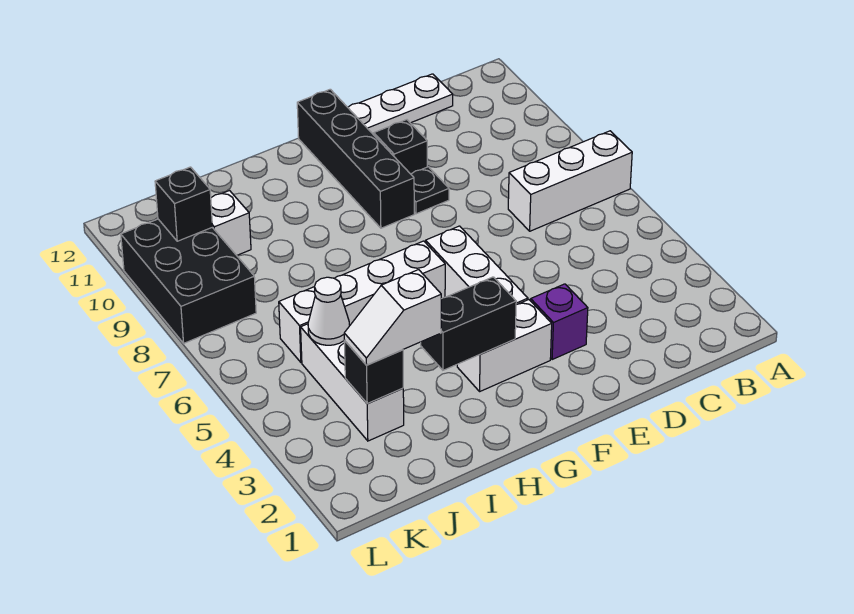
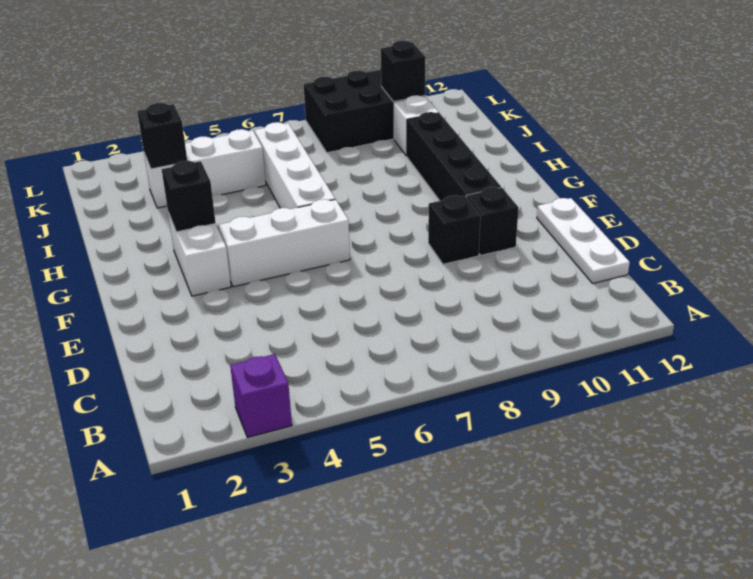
white 1x3 brick [508,131,632,231] -> none
purple 1x1 brick [531,284,588,360] -> purple 1x1 brick moved to [230,354,292,437]
black 1x1 plate [411,167,449,214] -> black 1x1 brick [428,195,481,264]
black 1x4 brick [297,89,414,228] -> black 1x4 brick turned to [407,112,501,201]
black 1x2 brick [421,277,516,370] -> black 1x1 brick [162,161,216,232]
white 1x2 slope [344,270,441,365] -> none
white 1x1 cone [308,277,350,345] -> none

